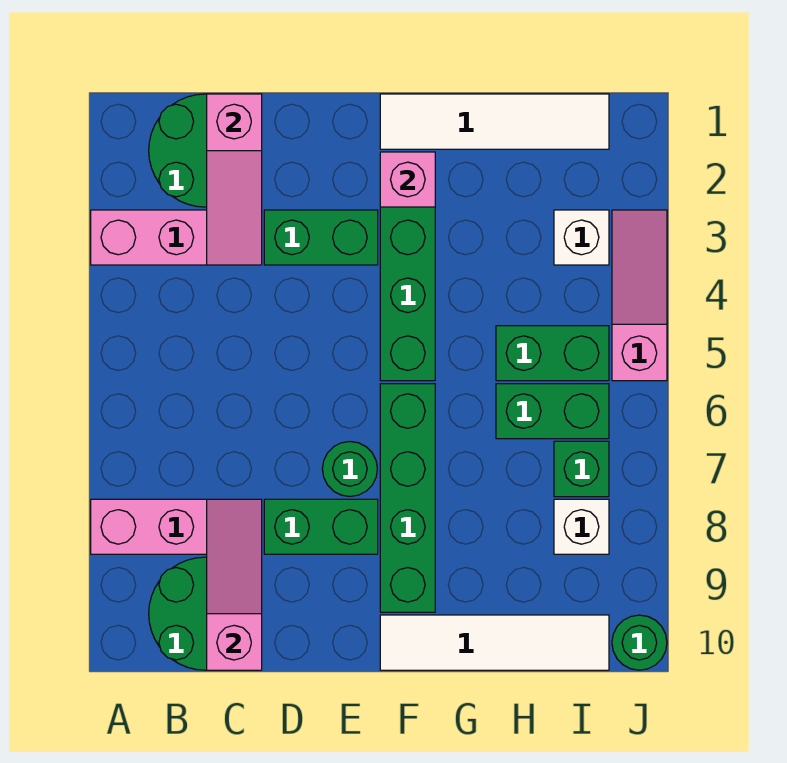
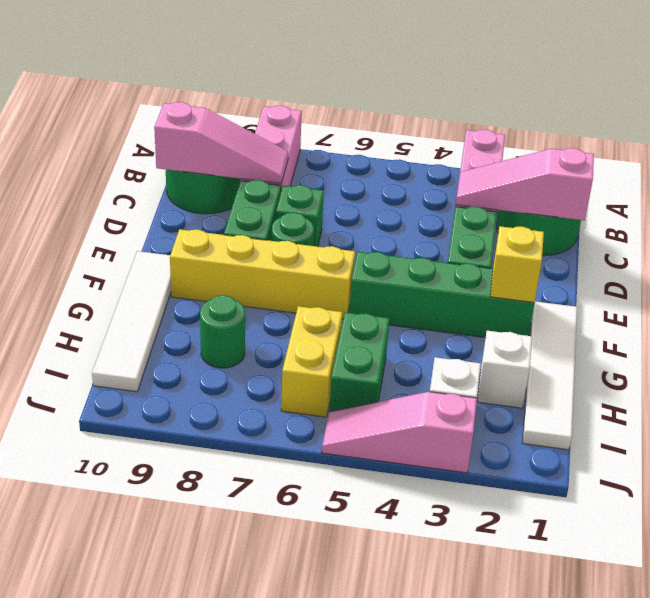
pink 1x1 brick [380,152,435,207] -> yellow 1x1 brick [490,226,544,303]
green 1x4 brick [380,384,435,612] -> yellow 1x4 brick [170,229,355,319]
green 1x2 brick [496,384,609,439] -> yellow 1x2 brick [281,306,342,417]
green 1x1 brick [554,441,609,497] -> green 1x1 brick moved to [276,185,324,247]
white 1x1 brick [554,499,609,554] -> white 1x1 brick moved to [477,331,532,408]
pink 1x3 slope [612,210,667,381] -> pink 1x3 slope turned to [322,392,477,473]
green 1x1 round brick [612,615,667,670] -> green 1x1 round brick moved to [200,295,245,368]

